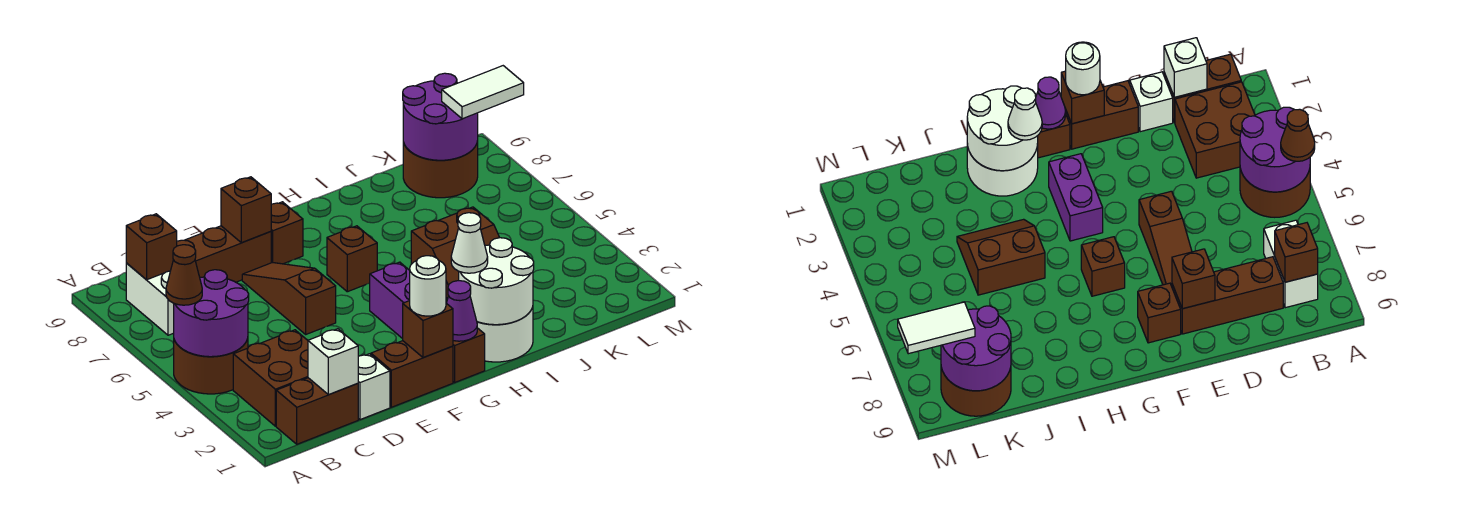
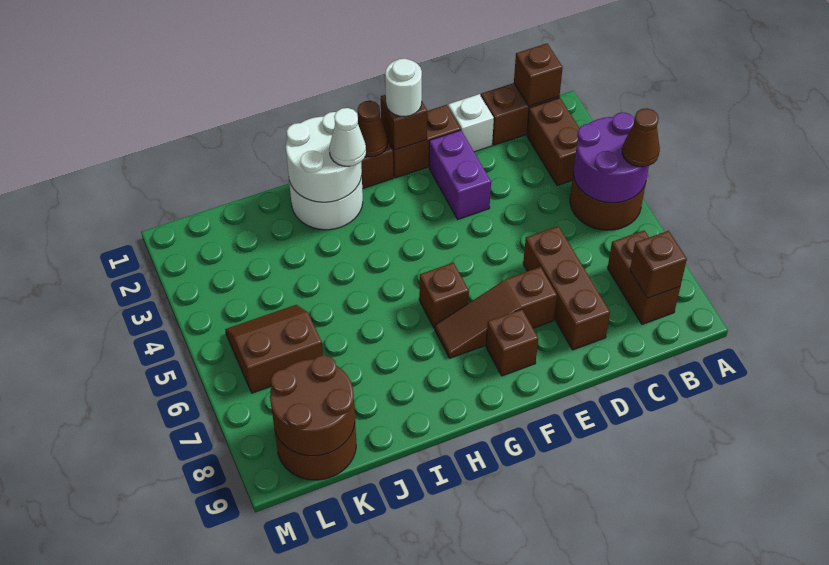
brown 2x2 brick [233,330,308,426] -> brown 1x2 brick [527,98,579,186]
white 1x2 brick [126,263,174,335] -> brown 1x2 brick [608,230,680,324]
white 1x1 brick [308,329,358,395] -> none
brown 1x3 brick [177,226,271,282] -> brown 1x3 brick turned to [523,226,610,350]
brown 1x3 slope [242,263,336,334] -> brown 1x3 slope turned to [435,267,557,358]
brown 1x1 brick [221,177,271,243] -> brown 1x1 brick moved to [514,44,563,106]
purple 1x1 cone [447,281,477,341] -> brown 1x1 cone [358,101,388,157]
purple 1x2 brick [370,262,410,339] -> purple 1x2 brick moved to [429,130,491,219]
brown 2x2 slope [411,207,500,299] -> brown 2x2 slope moved to [225,305,323,393]
purple 2x2 round brick [403,73,478,160] -> brown 2x2 round brick [270,355,355,456]
white 1x2 tile [442,66,524,119] -> none

